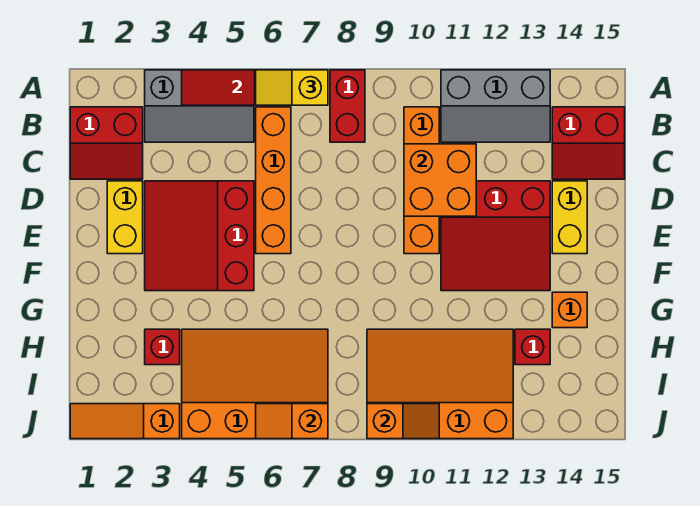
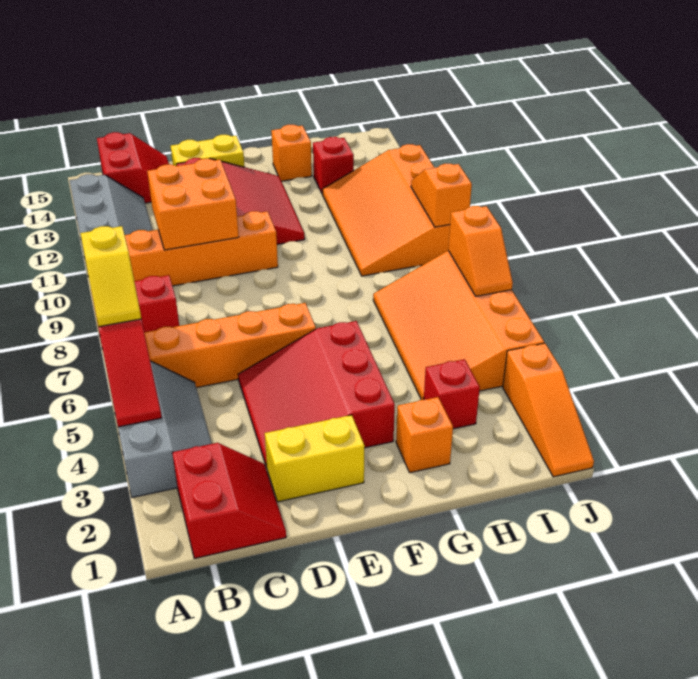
red 3x3 slope [145,181,254,291] -> red 3x3 slope turned to [238,321,395,468]
none -> orange 1x1 brick [396,397,453,473]

